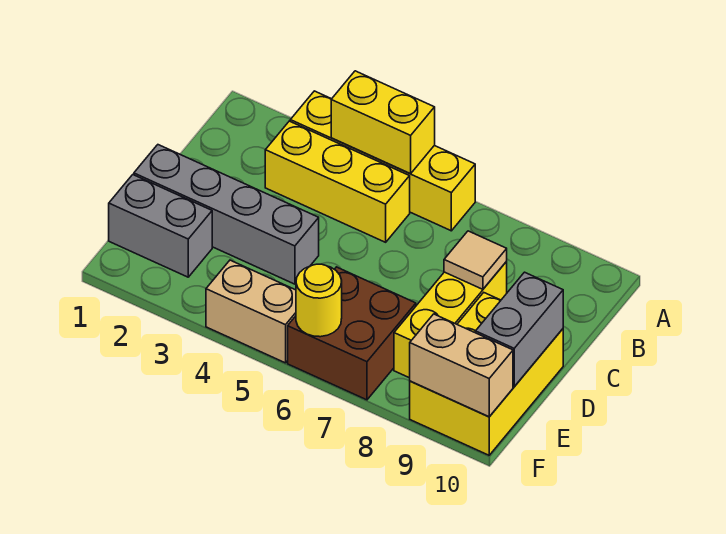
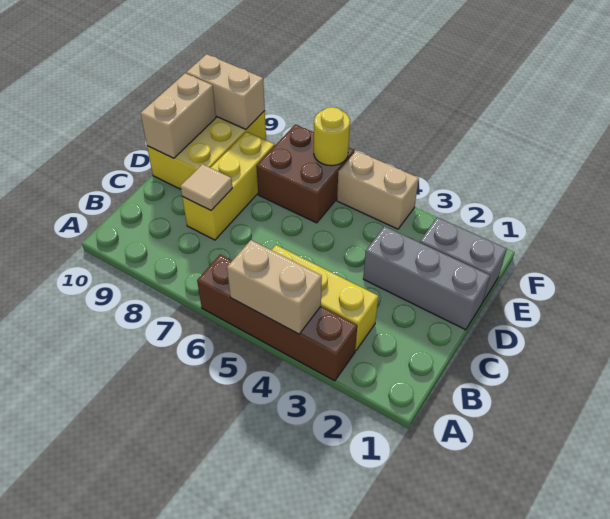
yellow 1x4 brick [290,91,475,231] -> brown 1x4 brick [197,254,357,381]
yellow 1x2 brick [331,71,435,174] -> tan 1x2 brick [227,240,322,334]
grey 1x4 brick [134,145,319,284] -> grey 1x3 brick [363,226,490,330]
grey 1x2 brick [476,272,563,387] -> tan 1x2 brick [140,73,216,158]

